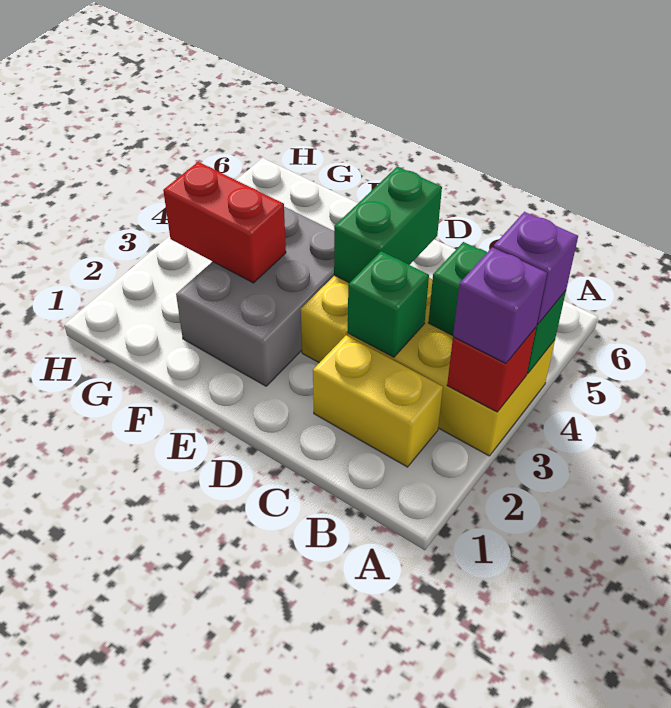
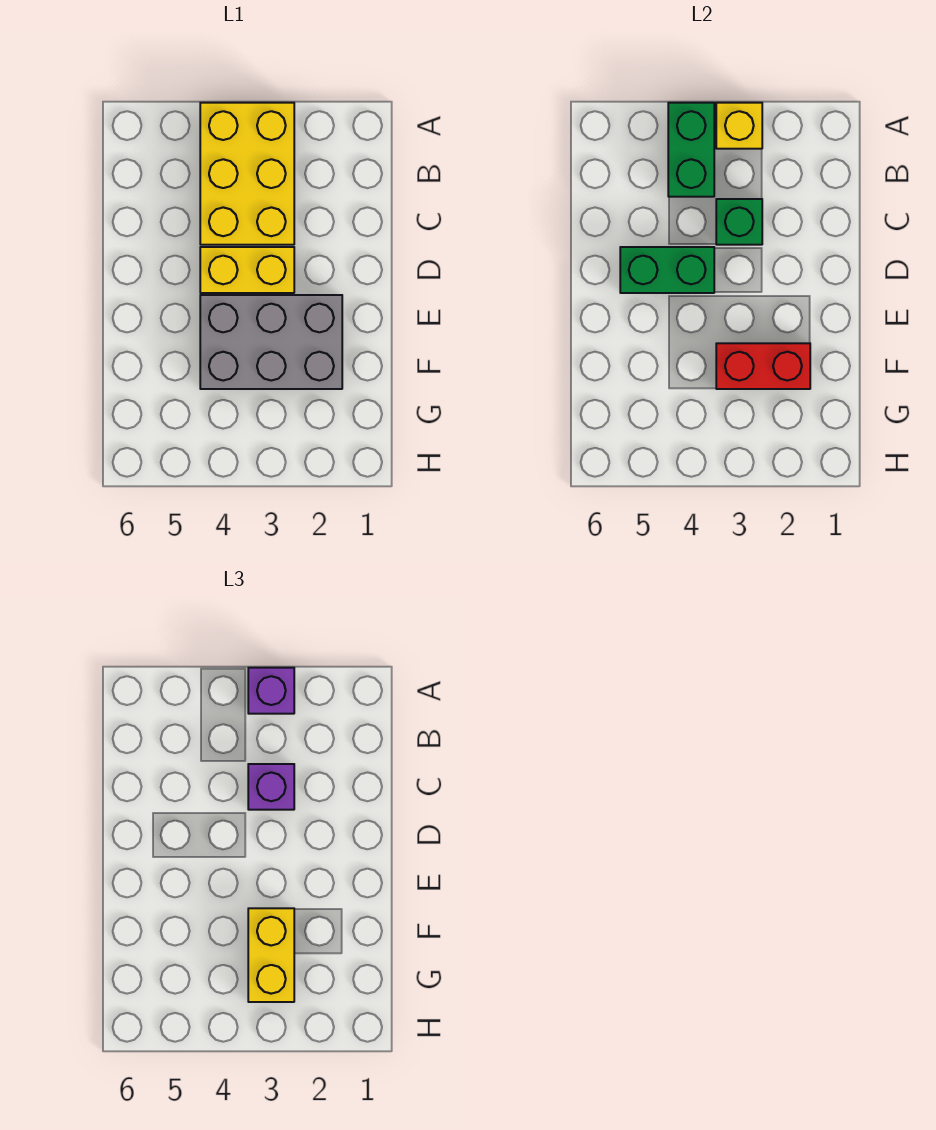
red 1x1 brick [447,328,536,412] -> yellow 1x1 brick [716,103,762,149]
purple 1x1 brick [493,212,578,325] -> purple 1x1 brick moved to [248,764,294,810]
yellow 1x2 brick [313,335,443,467] -> yellow 1x2 brick moved to [248,908,294,1002]
red 1x2 brick [163,162,286,283] -> red 1x2 brick turned to [716,343,810,389]

